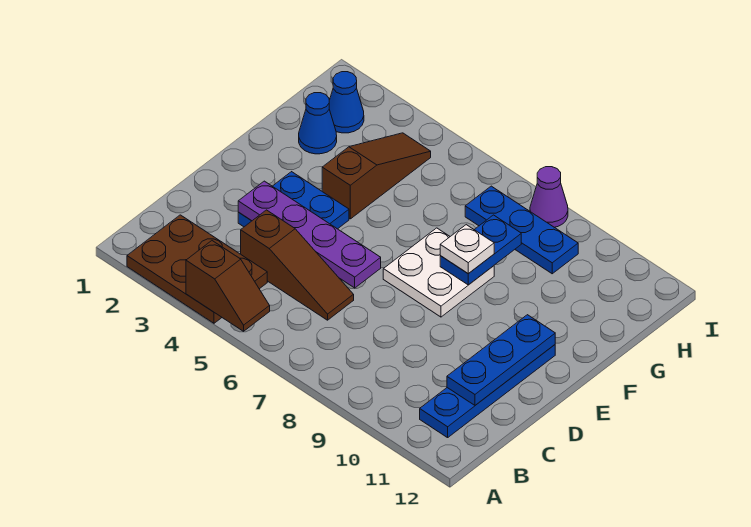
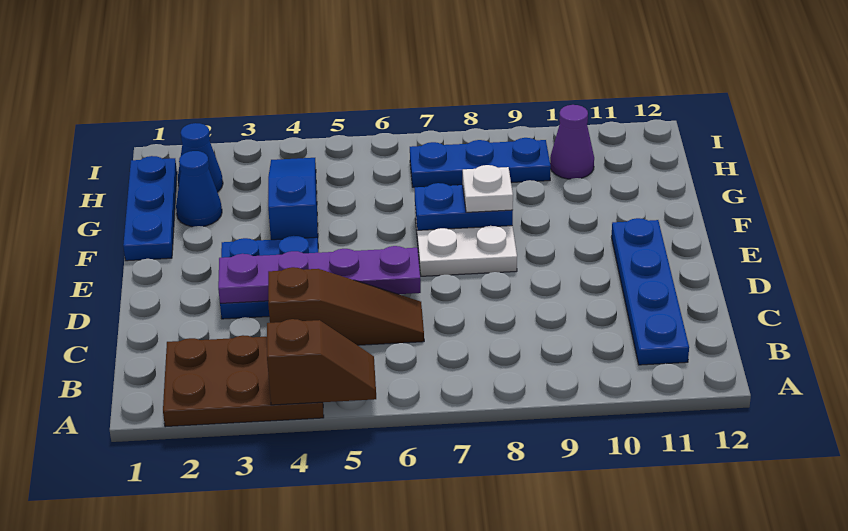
blue 1x3 plate [447,315,555,405] -> blue 1x3 plate moved to [123,156,177,261]
brown 1x3 slope [322,133,431,219] -> blue 1x3 slope [268,158,318,240]
blue 1x2 plate [440,215,521,285] -> blue 1x2 plate turned to [414,183,513,230]
purple 1x1 cone [530,167,568,227] -> purple 1x1 cone moved to [550,105,594,179]

